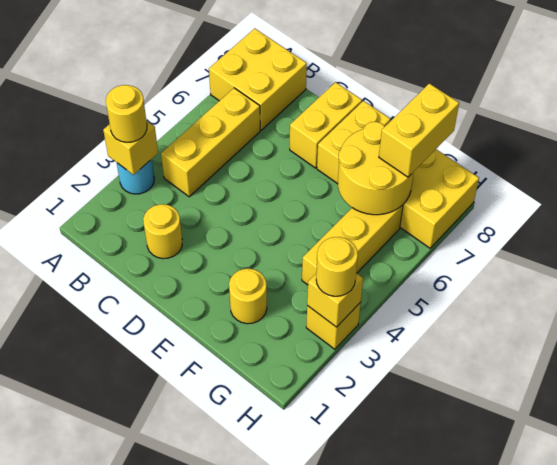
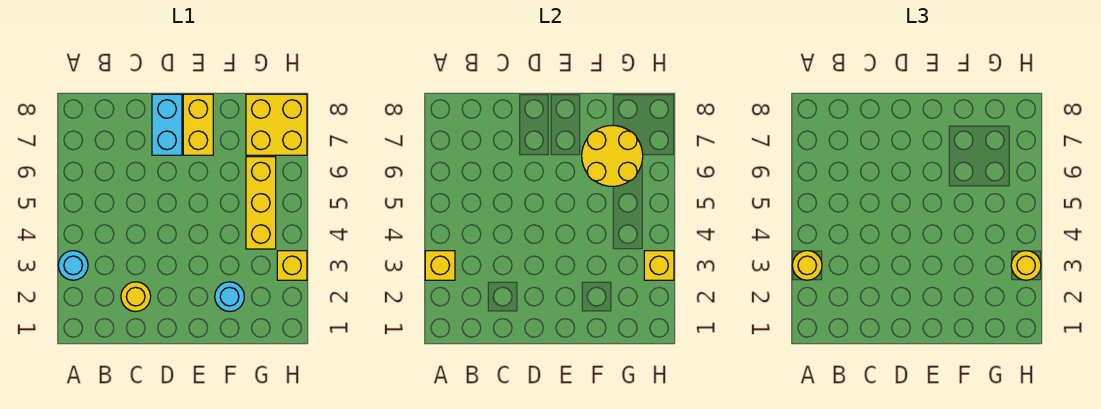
yellow 2x2 brick [209,28,307,130] -> none
yellow 1x3 brick [161,88,260,197] -> none
yellow 1x2 brick [290,82,362,168] -> cyan 1x2 brick [152,94,182,155]
yellow 1x1 round brick [229,269,267,324] -> cyan 1x1 round brick [215,282,244,312]
yellow 1x2 brick [379,84,459,177] -> none

